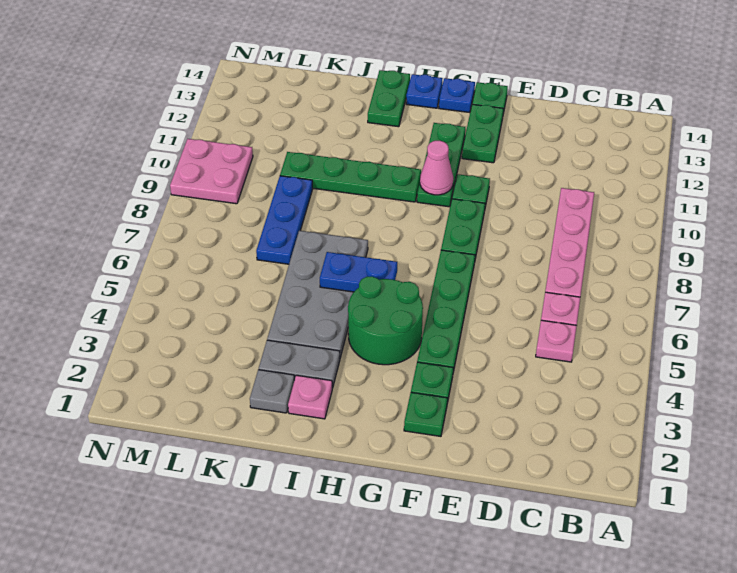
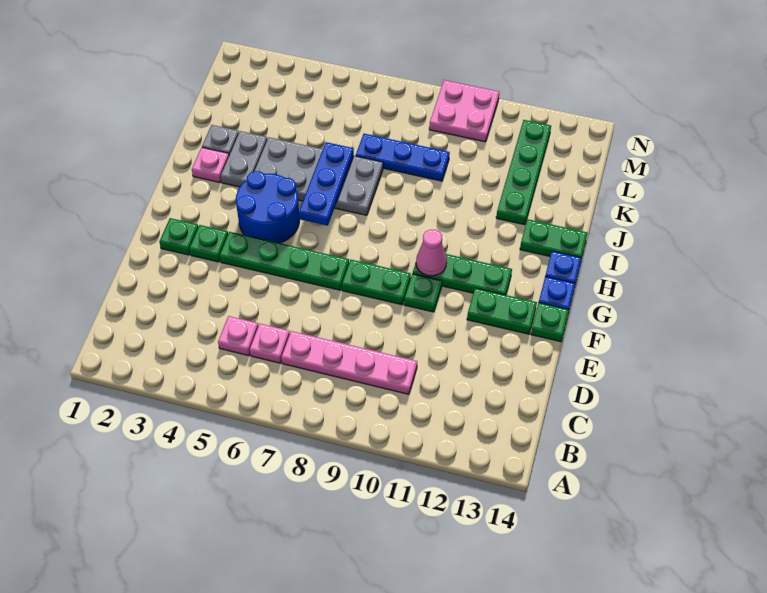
green 2x2 round brick [348,276,423,365] -> blue 2x2 round brick [236,171,300,243]
blue 1x2 plate [320,252,397,292] -> blue 1x3 plate [299,142,354,226]
green 1x4 plate [280,152,421,202] -> green 1x4 plate moved to [496,120,551,225]

